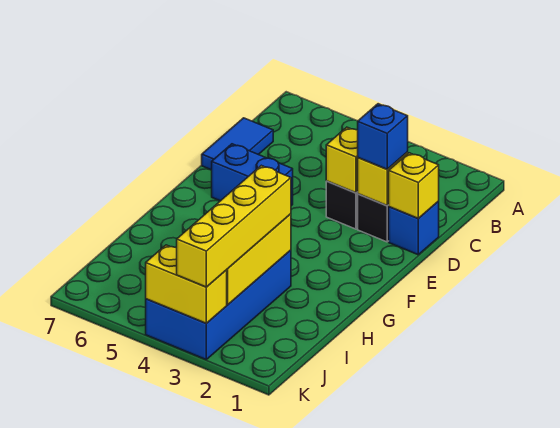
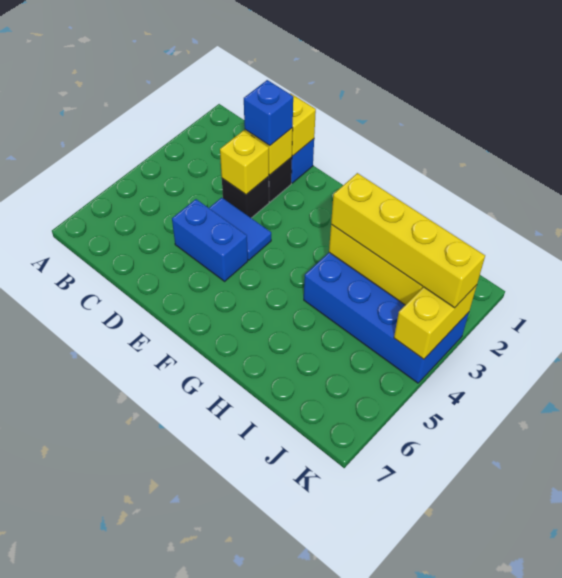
blue 1x2 tile [202,118,273,170] -> blue 1x2 tile moved to [209,198,271,260]
blue 1x2 brick [212,144,293,206] -> blue 1x2 brick turned to [172,199,248,281]

